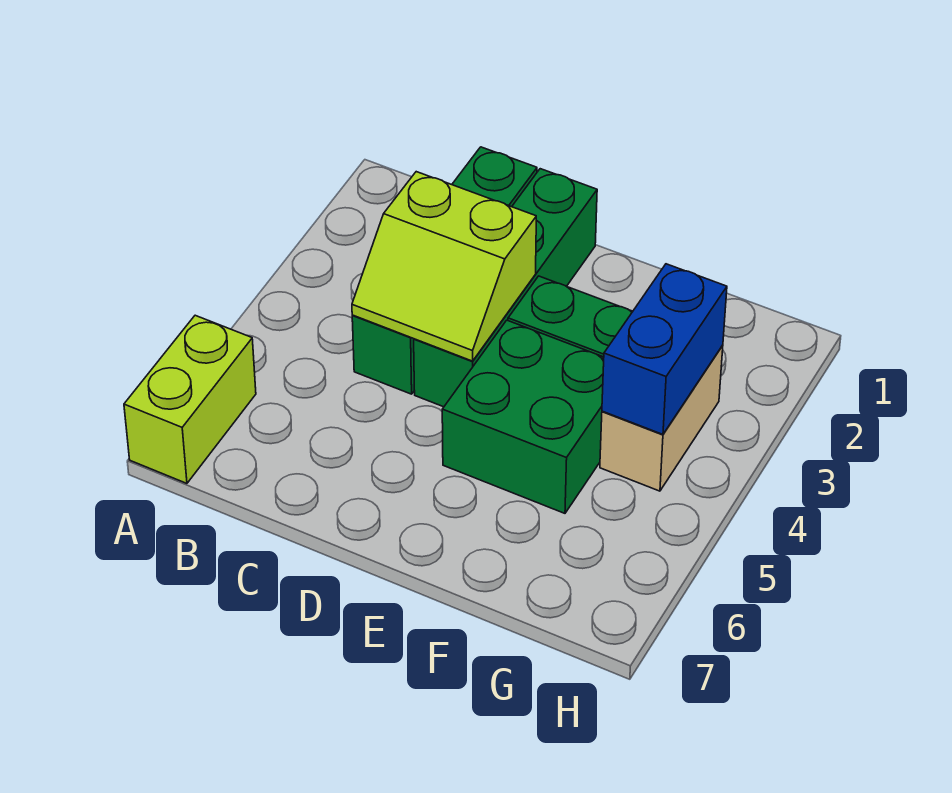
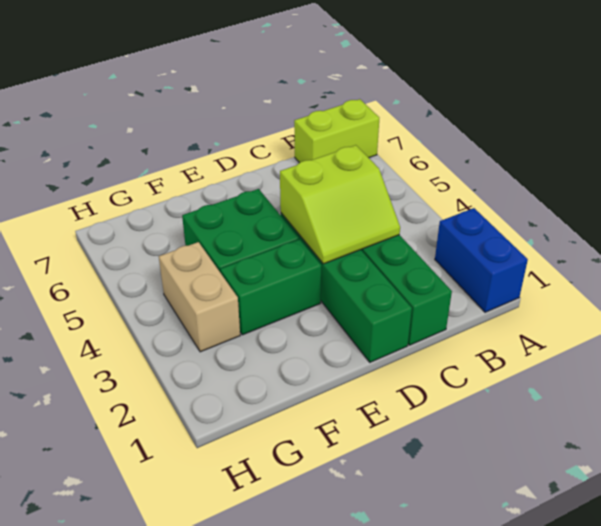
lime 1x2 brick [124,315,256,483] -> lime 1x2 brick turned to [294,99,379,163]
lime 2x2 slope [352,172,536,361] -> lime 2x2 slope turned to [280,145,400,264]
blue 1x2 brick [602,264,727,434] -> blue 1x2 brick moved to [435,208,528,312]

